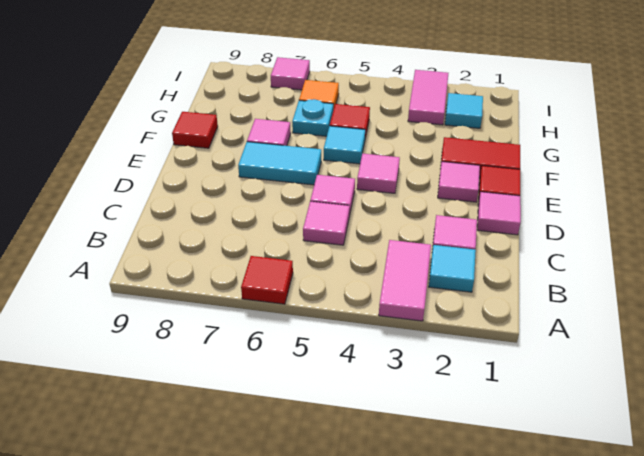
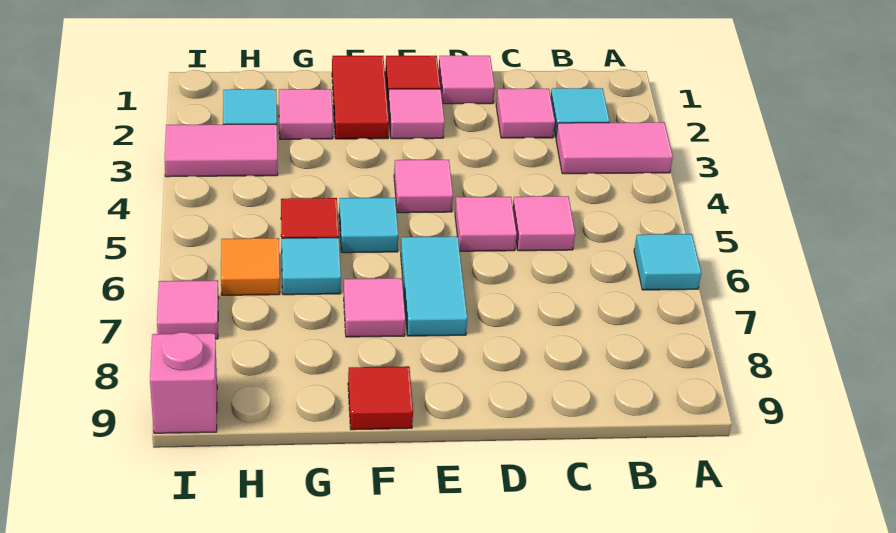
red 1x1 tile [241,256,293,304] -> cyan 1x1 tile [634,234,701,290]
none -> pink 1x1 tile [279,89,333,139]
cyan 1x1 plate [292,99,333,136] -> cyan 1x1 tile [282,238,341,295]
none -> pink 1x1 brick [150,332,217,433]

